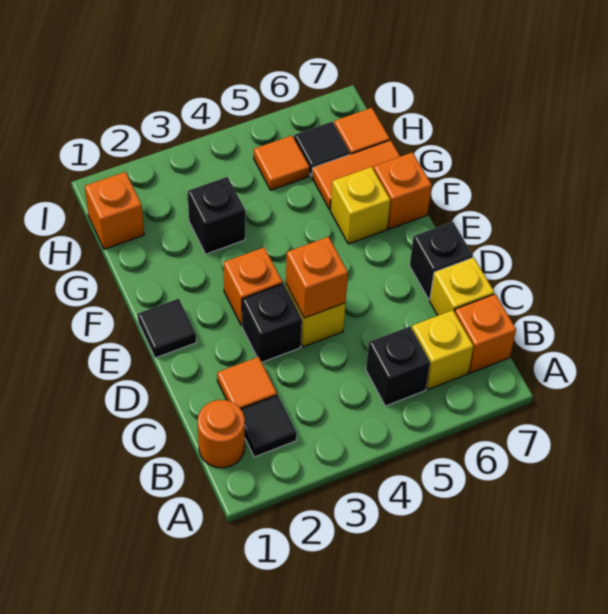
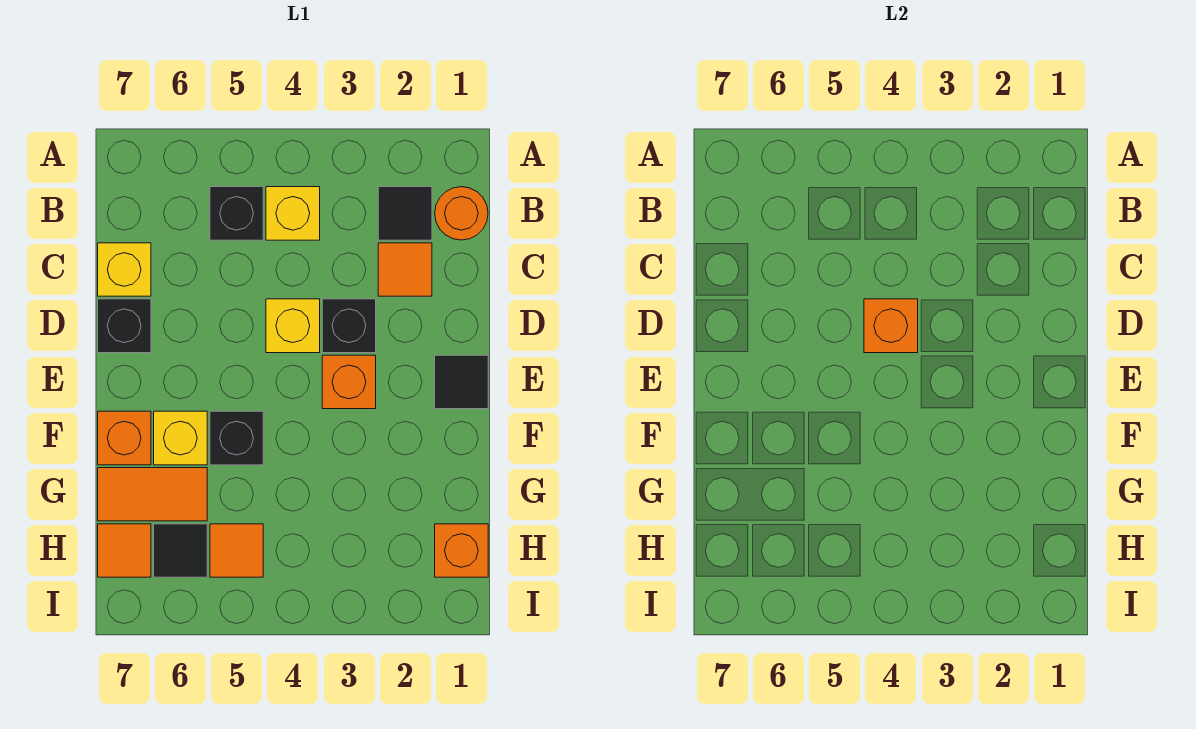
yellow 1x1 brick [412,310,474,389] -> yellow 1x1 brick moved to [266,187,320,240]
orange 1x1 brick [455,294,516,373] -> none
black 1x1 brick [188,177,245,254] -> black 1x1 brick moved to [210,411,263,465]

